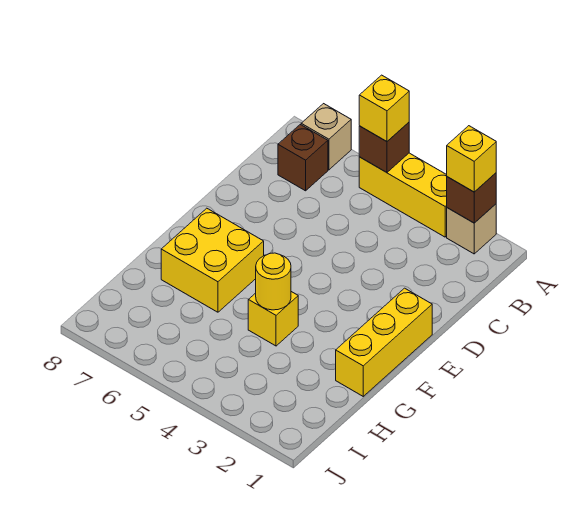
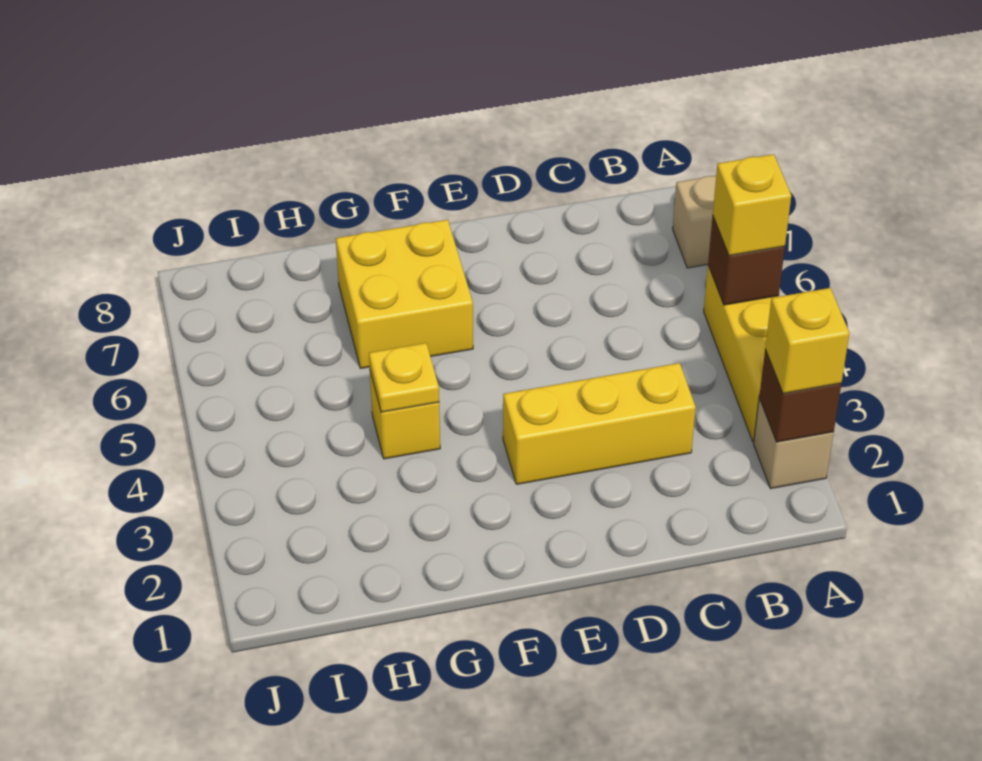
brown 1x1 brick [278,125,328,191] -> none
yellow 1x3 brick [336,288,432,396] -> yellow 1x3 brick moved to [503,363,696,484]
yellow 1x1 round brick [256,253,291,310] -> yellow 1x1 plate [369,343,439,412]

